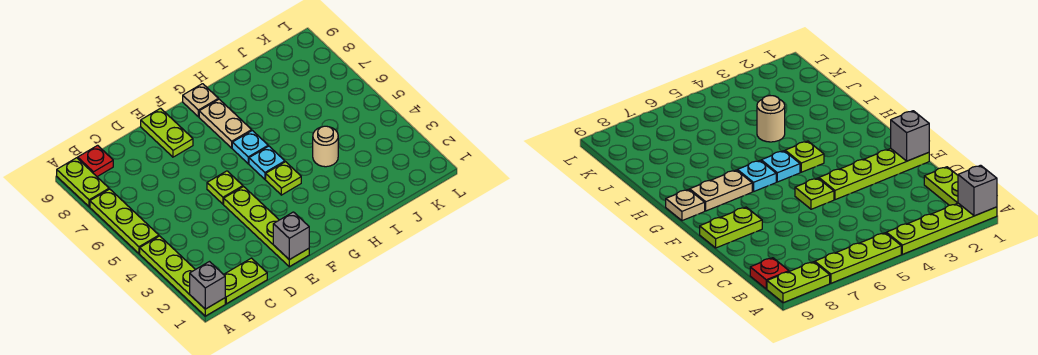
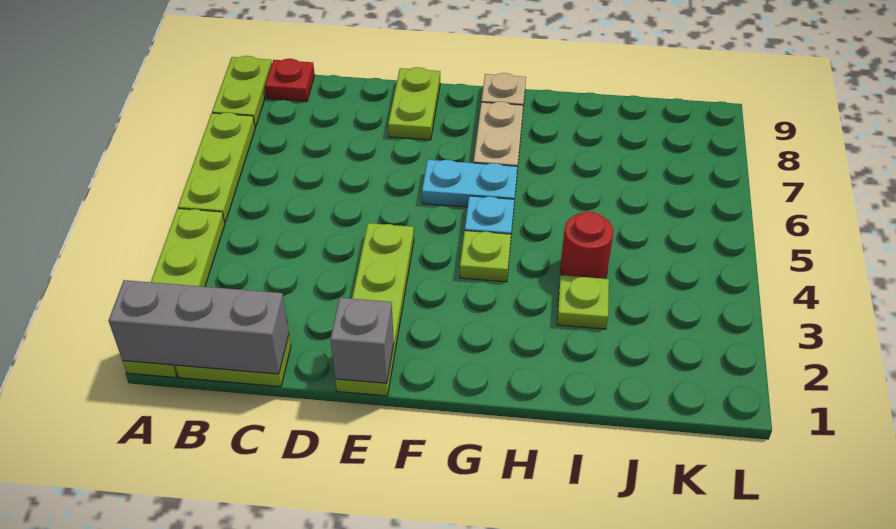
grey 1x1 brick [190,262,225,309] -> grey 1x3 brick [108,280,289,374]
lime 1x1 plate [207,171,243,204] -> lime 1x1 plate moved to [557,275,609,329]
cyan 1x1 plate [232,131,268,164] -> cyan 1x2 plate [422,160,517,207]
tan 1x1 round brick [313,126,338,167] -> red 1x1 round brick [560,212,613,279]

